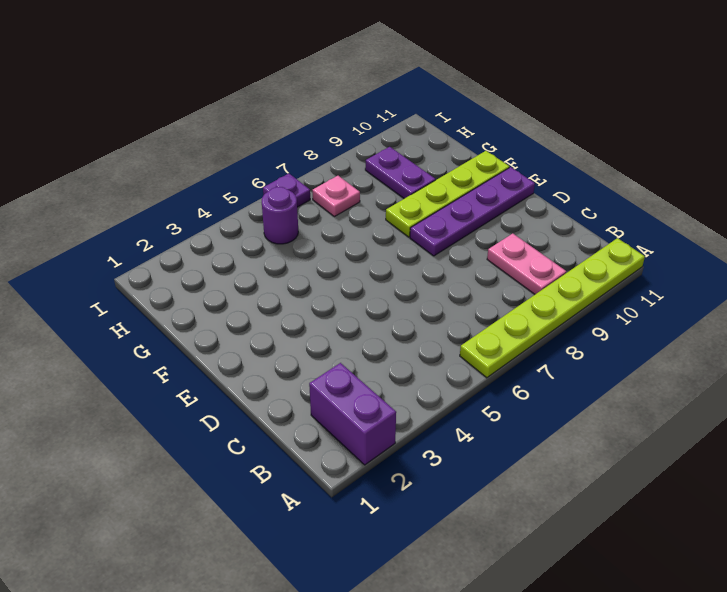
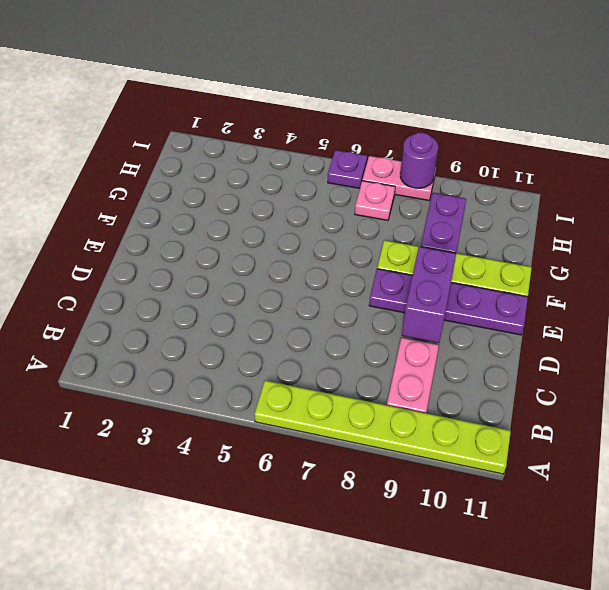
purple 1x2 brick [309,363,396,465] -> purple 1x2 brick moved to [402,247,456,343]
purple 1x1 round brick [262,187,298,244] -> purple 1x1 round brick moved to [400,133,438,188]
none -> pink 1x2 plate [362,156,436,200]

